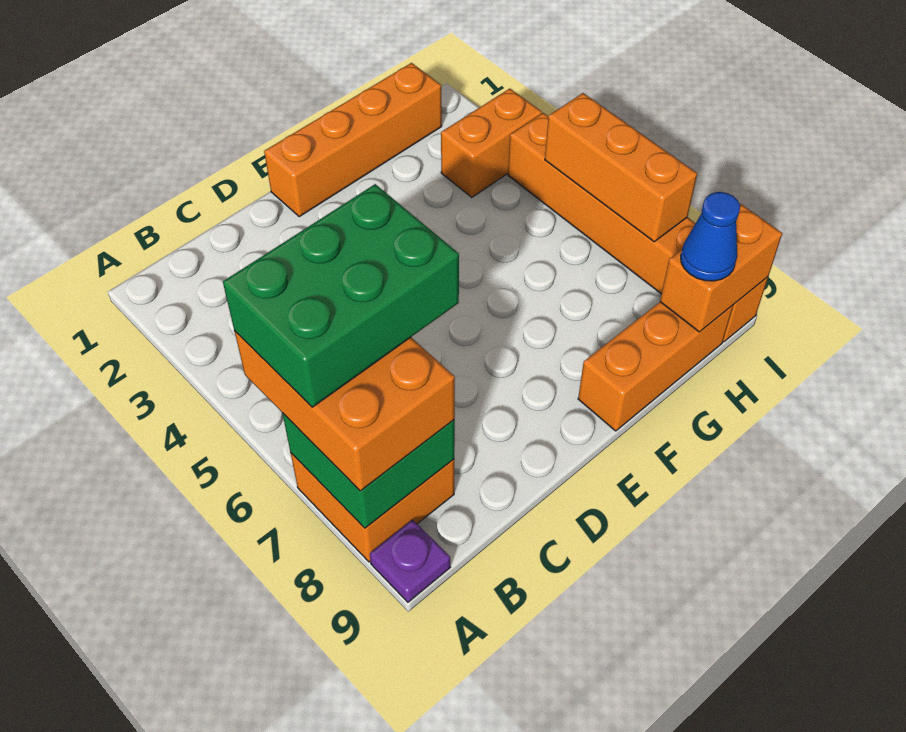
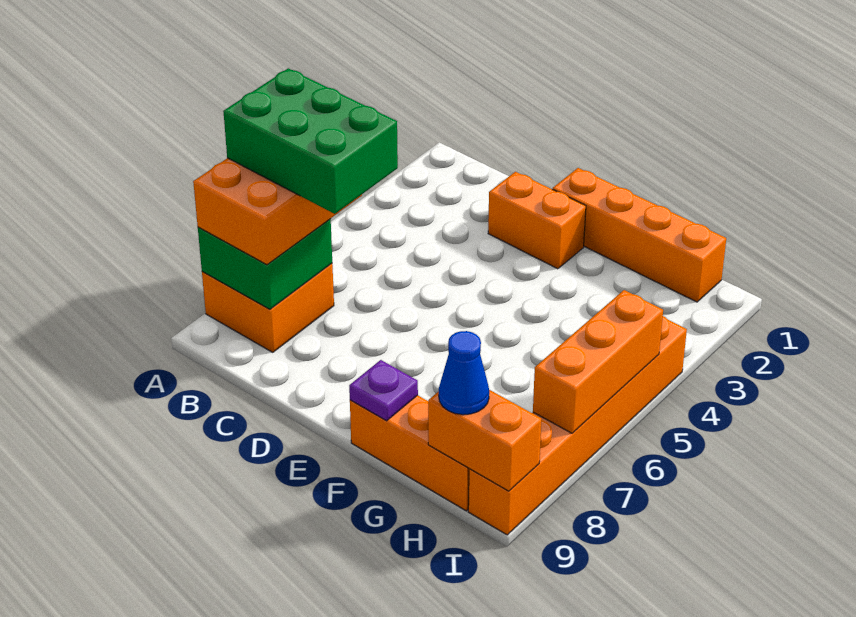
purple 1x1 plate [370,520,451,602] -> purple 1x1 plate moved to [349,360,418,421]
orange 1x2 brick [441,89,542,197] -> orange 1x2 brick moved to [488,172,586,269]

